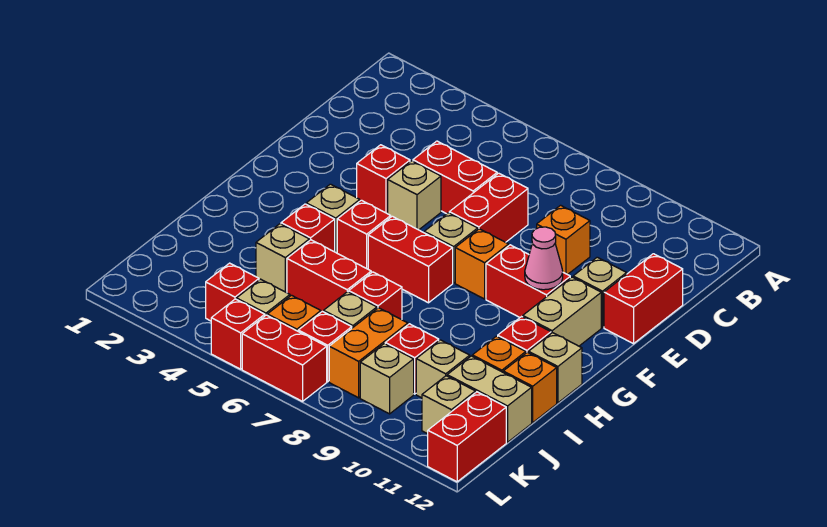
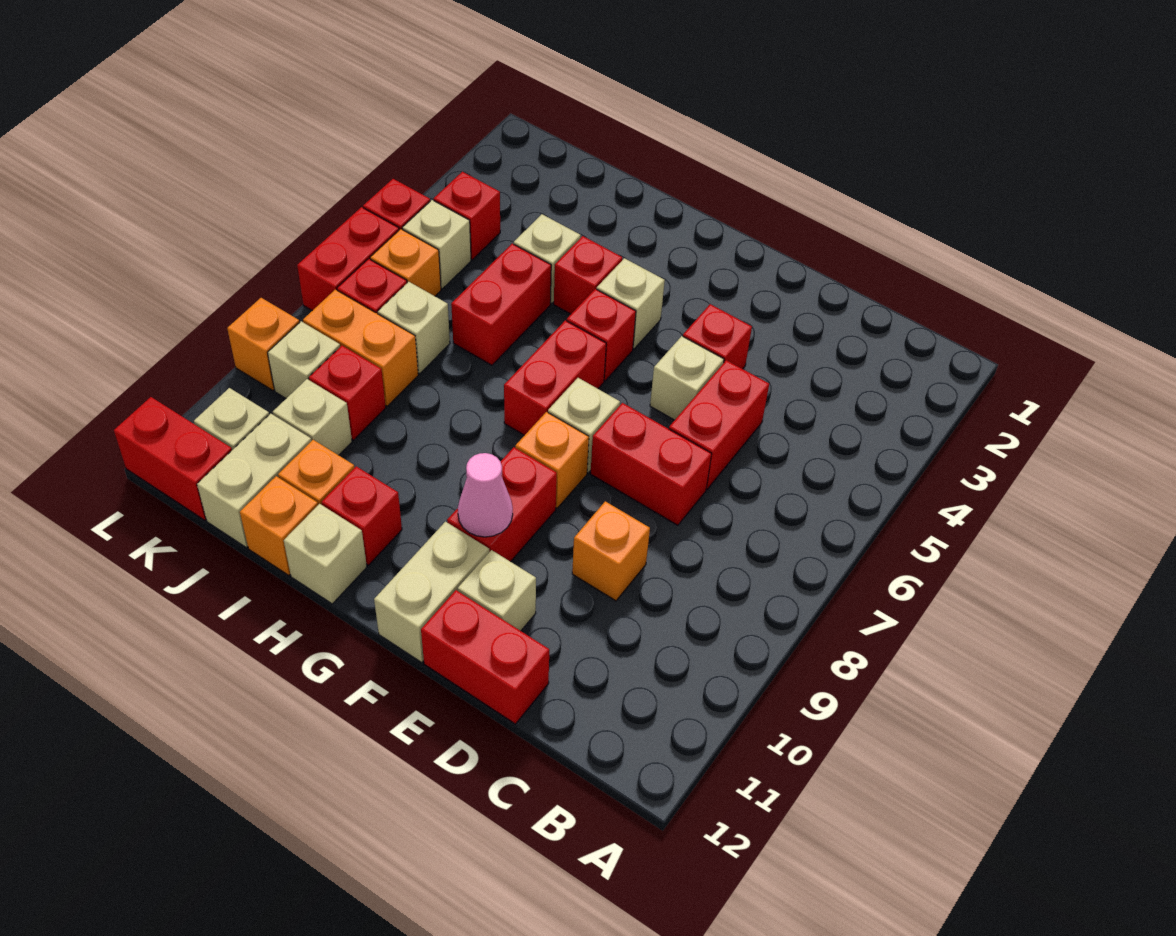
tan 1x2 brick [523,277,601,346] -> tan 1x2 brick turned to [374,522,489,663]
red 1x1 brick [349,272,402,320] -> none
none -> orange 1x1 brick [227,298,300,390]

